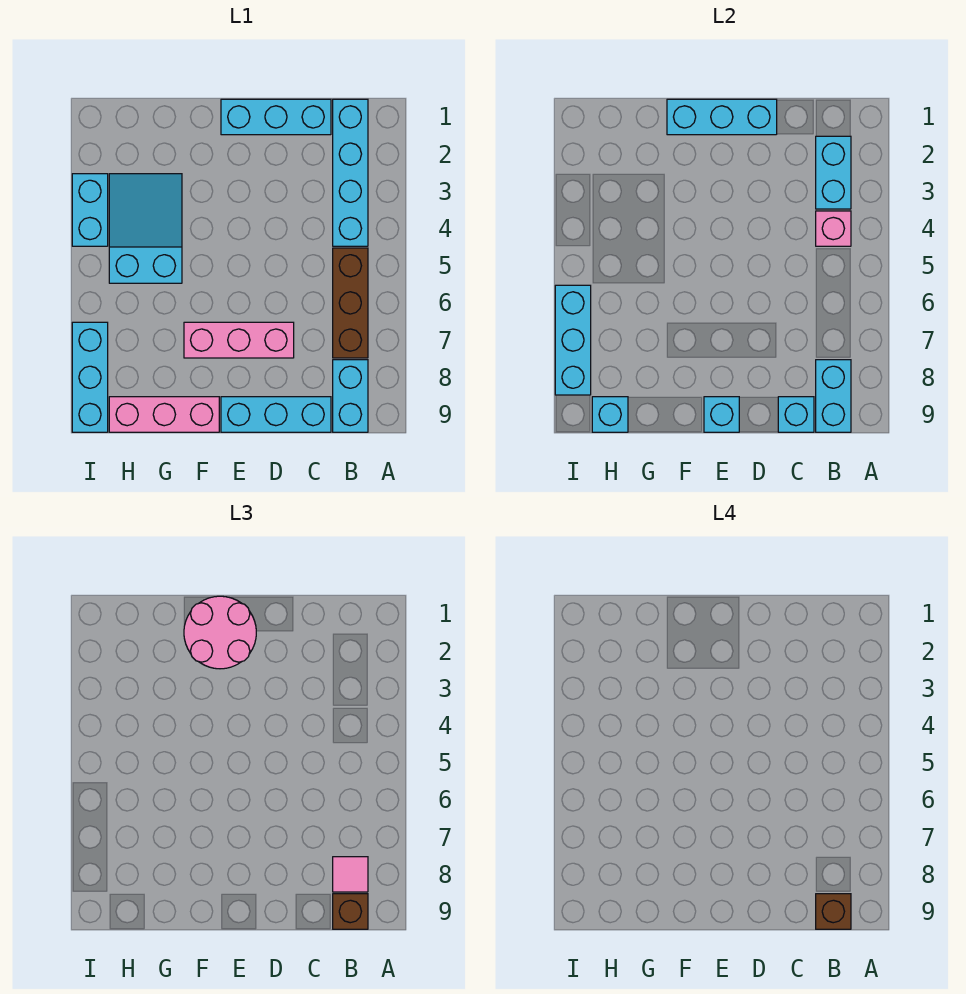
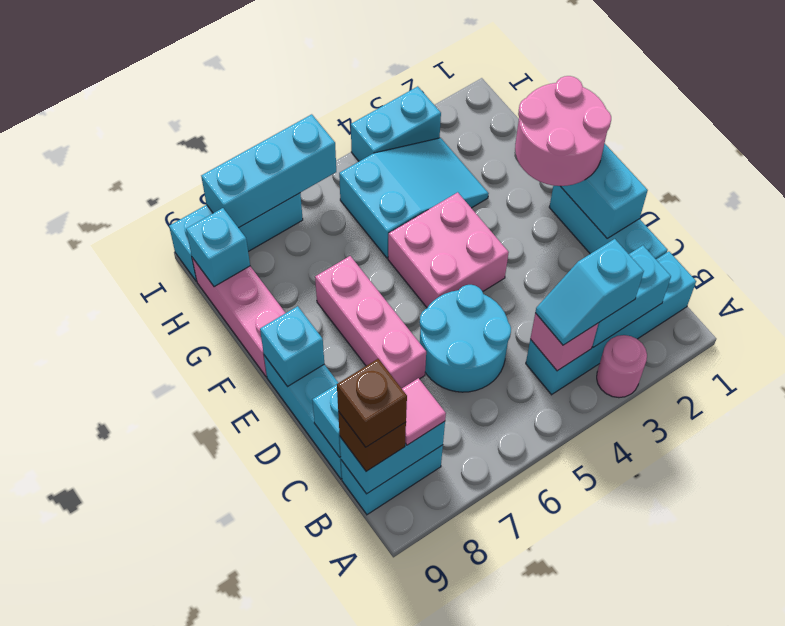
none -> pink 1x1 round brick [597,335,647,398]
none -> cyan 1x2 slope [535,239,644,345]
brown 1x3 brick [333,248,368,358] -> none
none -> cyan 2x2 round brick [420,285,511,392]
none -> pink 2x2 brick [388,192,509,307]

